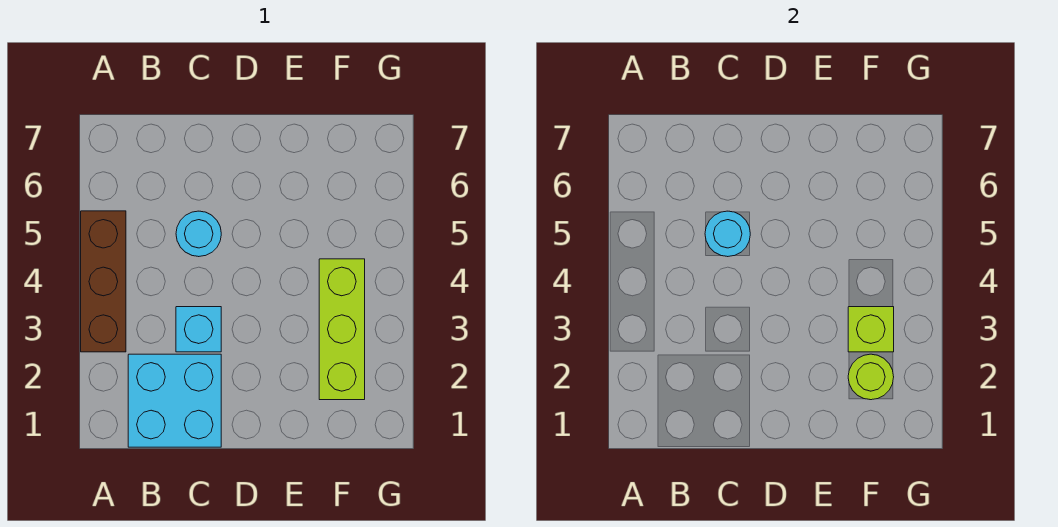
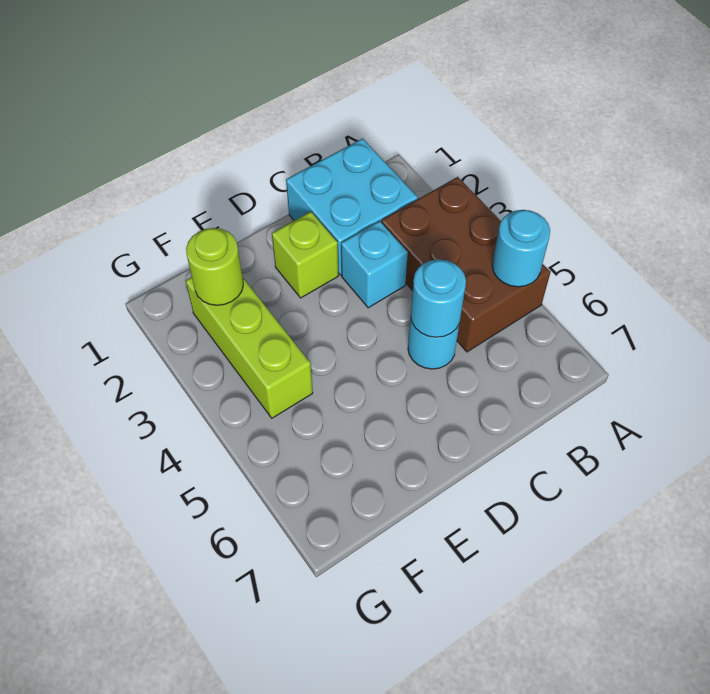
brown 1x3 brick [81,211,126,352] -> brown 2x3 brick [381,177,550,352]
none -> cyan 1x1 round brick [492,210,550,287]
lime 1x1 brick [848,307,894,352] -> lime 1x1 brick moved to [272,212,338,298]

